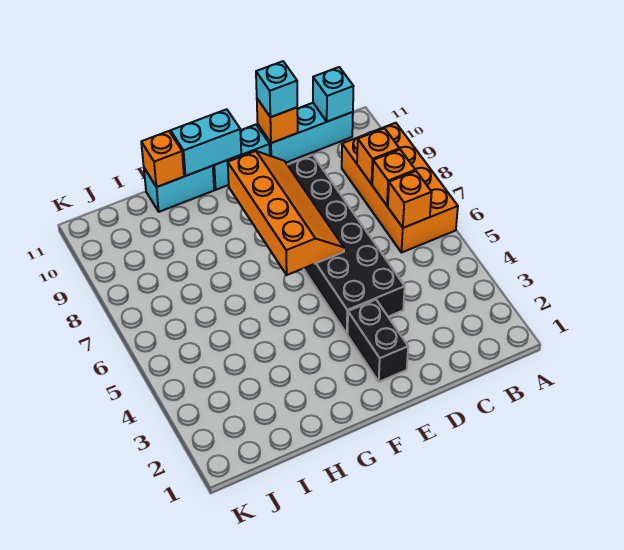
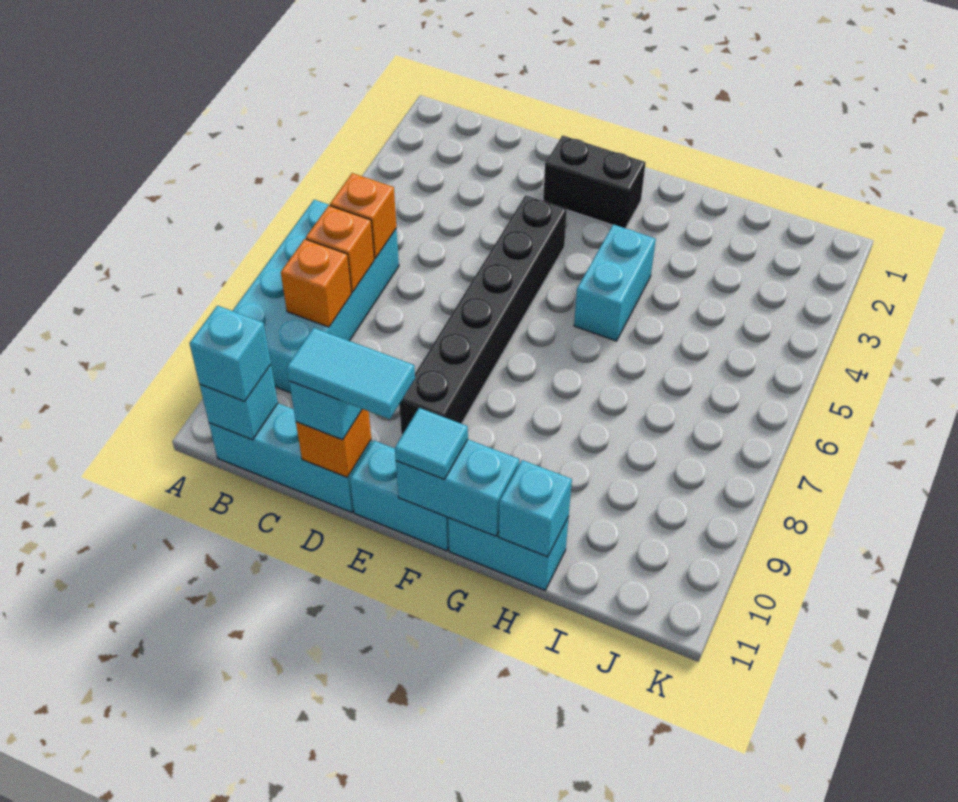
orange 2x4 brick [342,123,458,253] -> cyan 2x4 brick [233,200,399,393]
none -> cyan 1x1 brick [189,306,271,402]
black 2x6 brick [288,155,405,334] -> black 1x6 brick [399,195,567,435]
none -> cyan 1x2 tile [287,328,415,419]
black 1x2 brick [348,300,408,382] -> black 1x2 brick turned to [543,136,646,228]
orange 2x4 slope [228,151,344,275] -> none
none -> cyan 1x1 tile [395,408,468,479]
none -> cyan 1x2 brick [574,224,656,341]
orange 1x1 brick [141,131,184,187] -> cyan 1x1 brick [499,460,572,557]

